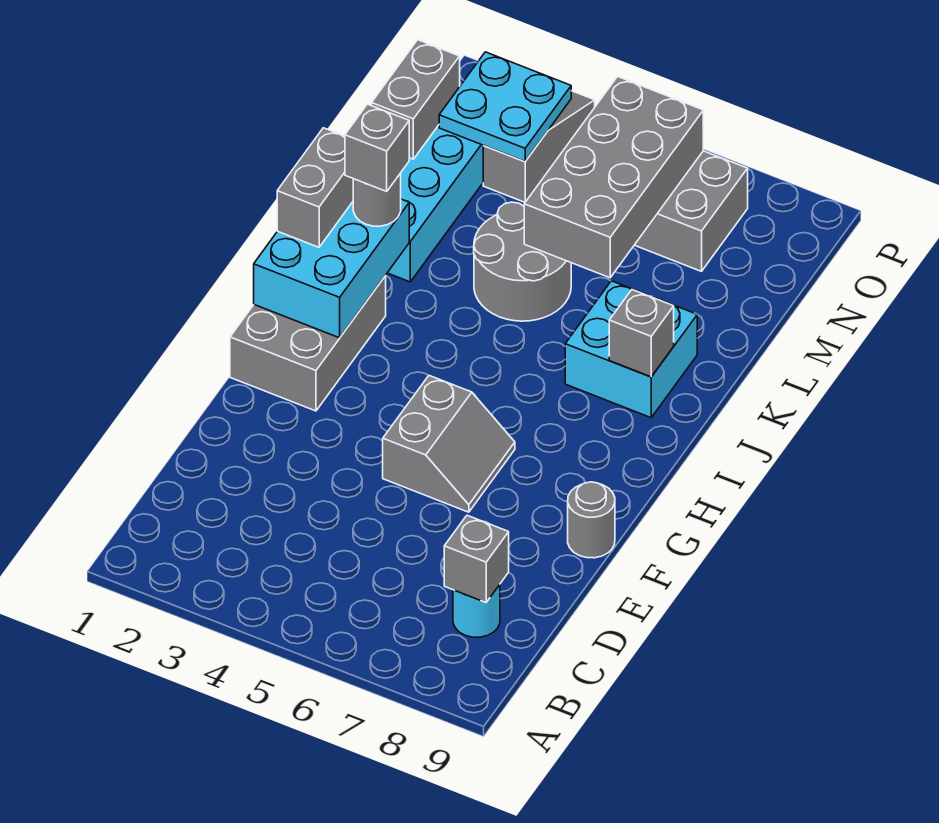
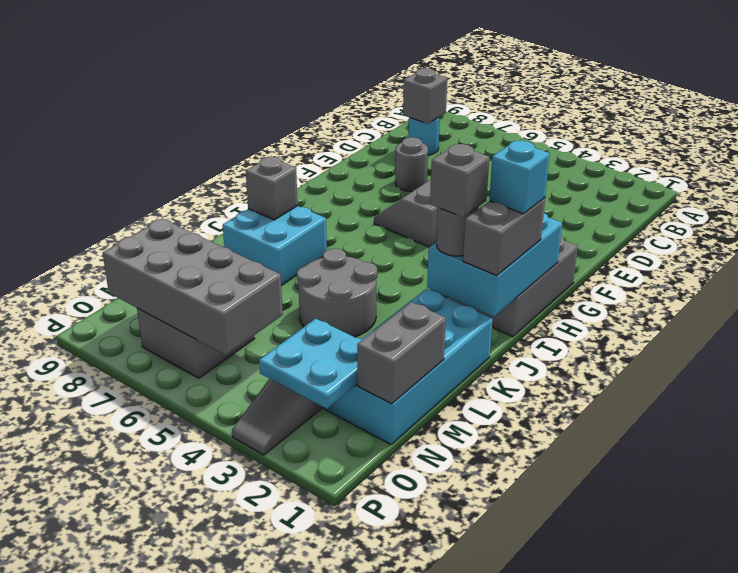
grey 1x1 round brick [568,482,615,558] -> grey 1x1 round brick moved to [395,137,428,192]
none -> cyan 1x1 brick [489,140,550,214]
grey 2x4 brick [524,77,703,278] -> grey 2x4 brick turned to [103,219,283,355]

